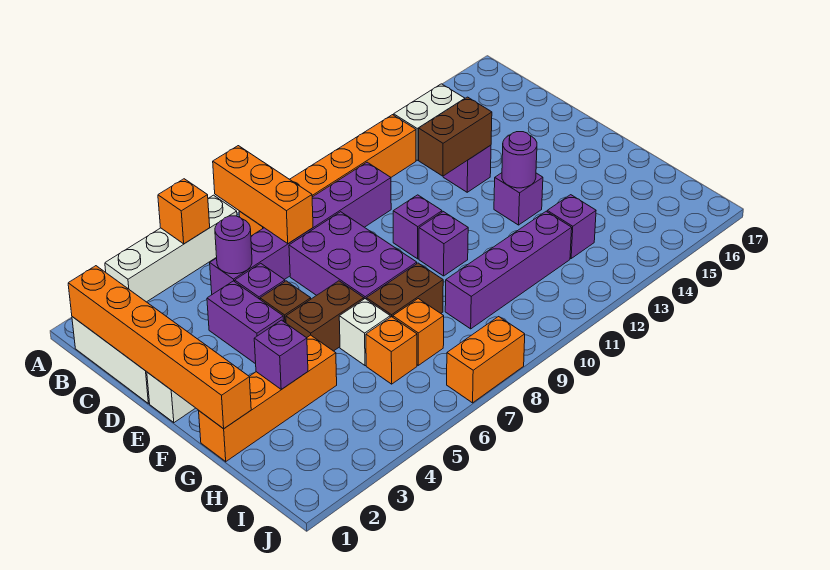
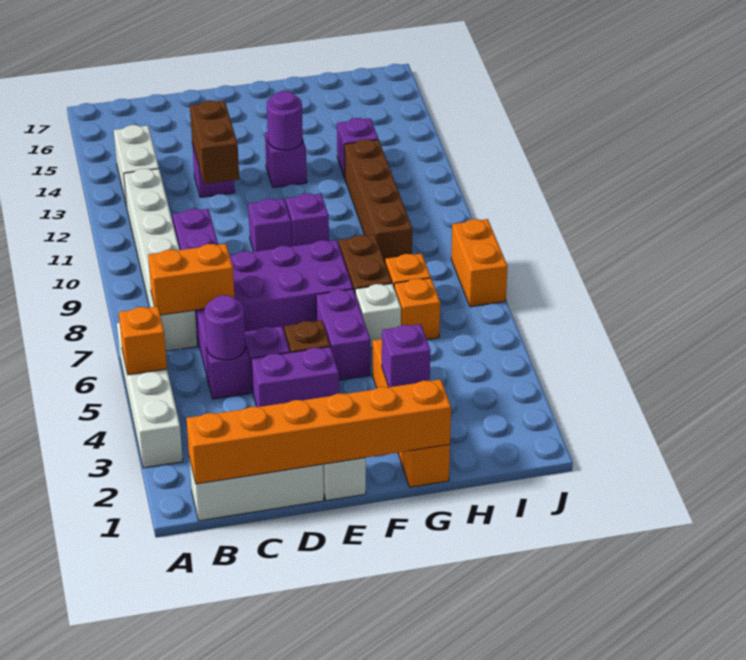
orange 1x3 brick [213,146,313,244] -> orange 1x2 brick [148,244,234,315]
orange 1x6 brick [239,115,416,236] -> white 1x6 brick [124,169,197,351]
brown 1x2 brick [286,281,364,351] -> purple 1x2 brick [316,289,370,380]
purple 1x4 brick [445,211,572,329] -> brown 1x4 brick [344,139,412,261]

